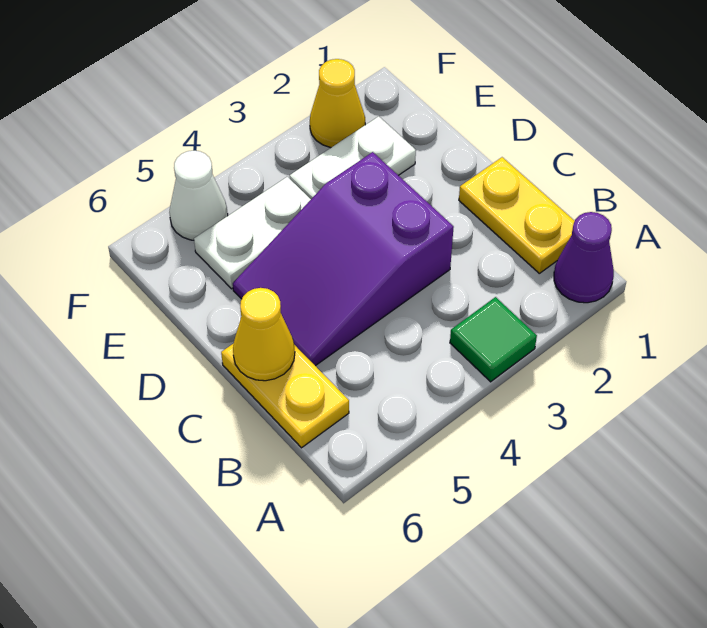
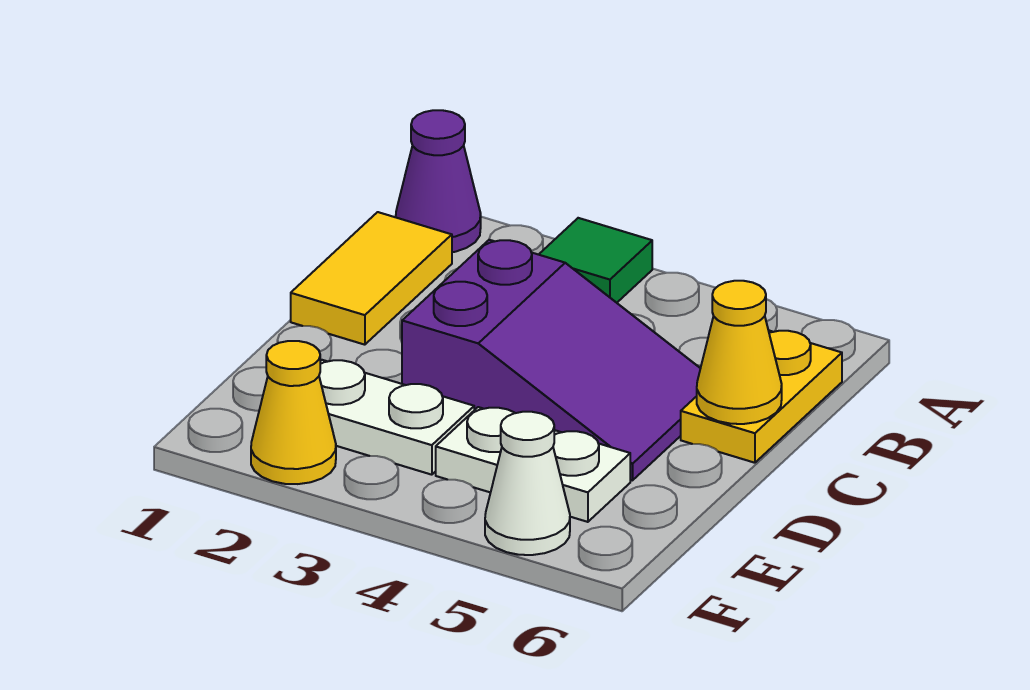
yellow 1x2 plate [459,157,575,273] -> yellow 1x2 tile [291,212,452,345]

